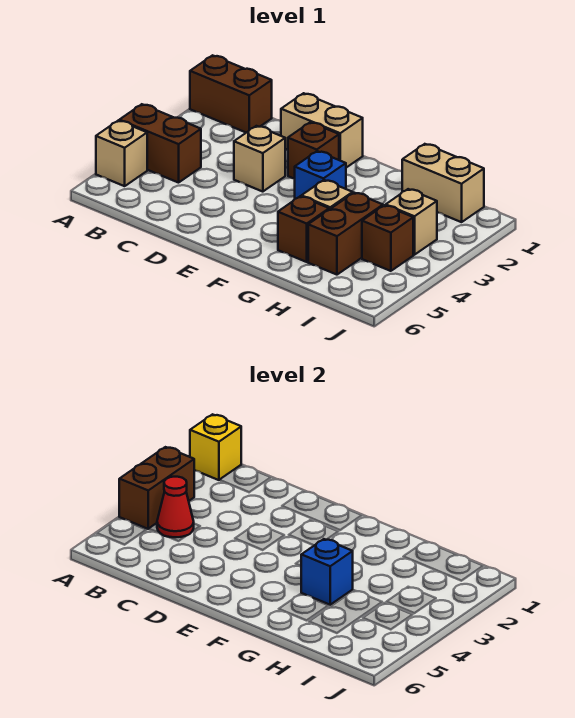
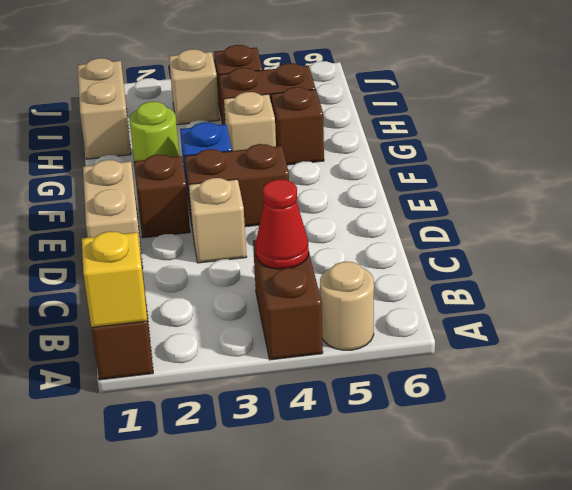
brown 1x2 brick [119,447,194,529] -> brown 1x2 brick moved to [184,144,289,231]
tan 1x1 brick [96,120,147,186] -> tan 1x1 round brick [320,262,374,350]
none -> lime 1x1 round brick [129,102,179,161]
blue 1x1 brick [301,539,353,605] -> none

